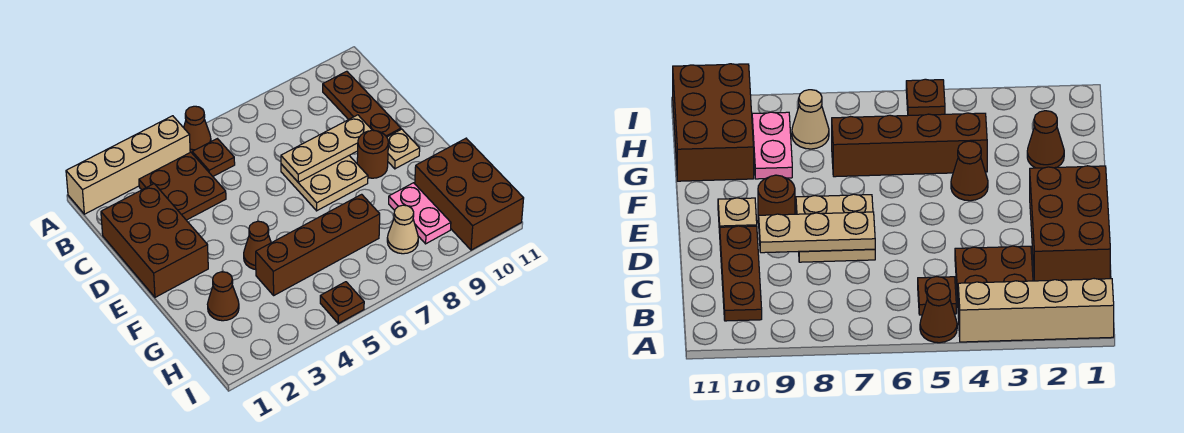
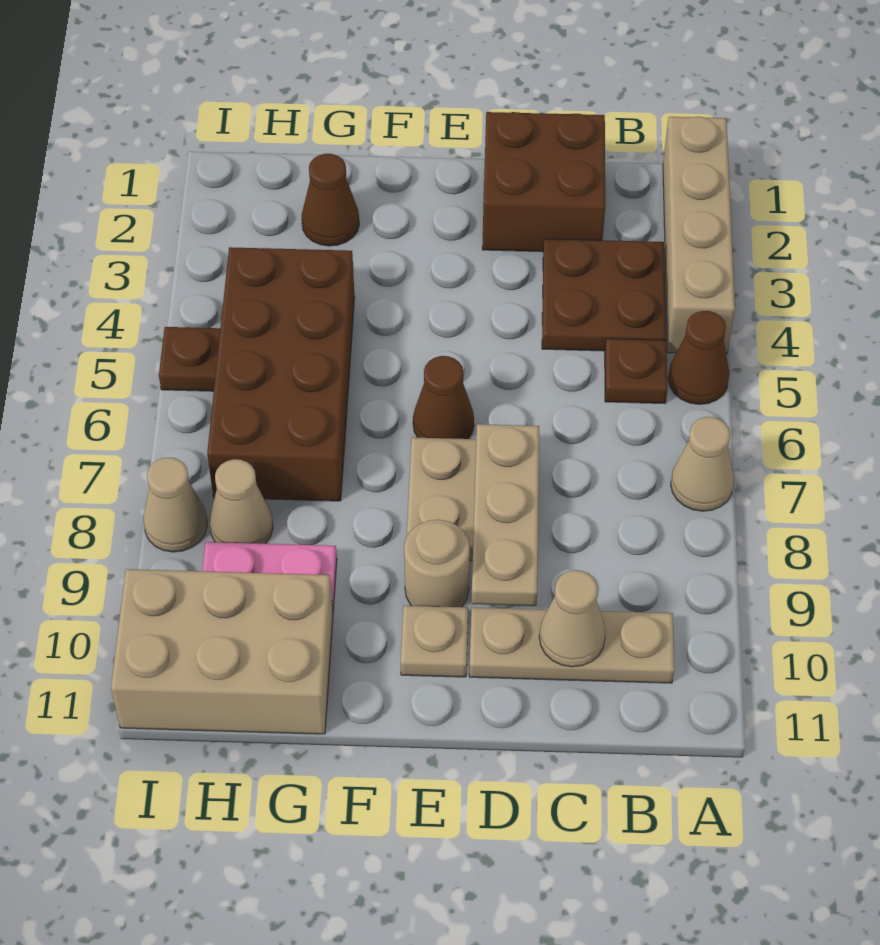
none -> tan 1x1 cone [671,417,734,511]
brown 1x3 plate [323,71,401,137] -> tan 1x3 plate [469,607,674,683]
brown 2x3 brick [101,184,208,297] -> brown 2x2 brick [482,112,605,252]
none -> tan 1x1 cone [539,570,606,667]
brown 1x1 round brick [357,130,388,178] -> tan 1x1 round brick [404,520,470,607]
brown 1x1 cone [244,221,271,270] -> brown 1x1 cone moved to [413,356,474,439]
brown 1x4 brick [256,194,380,295] -> brown 2x4 brick [207,247,355,501]
brown 2x3 brick [415,138,524,250] -> tan 2x3 brick [111,569,333,734]
none -> tan 1x1 cone [144,458,207,552]

